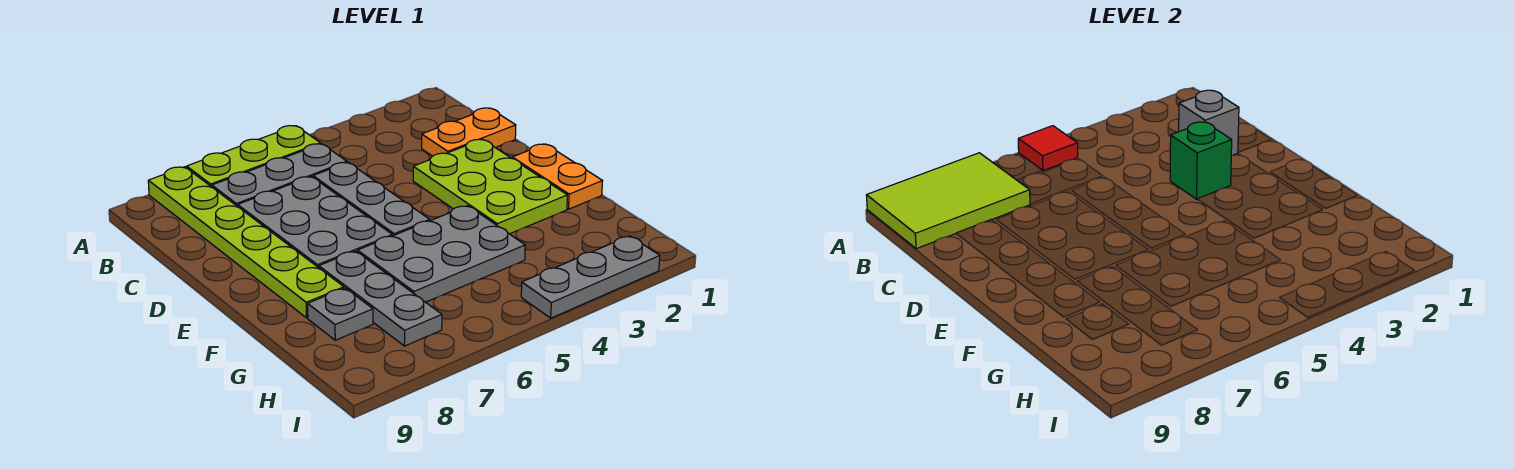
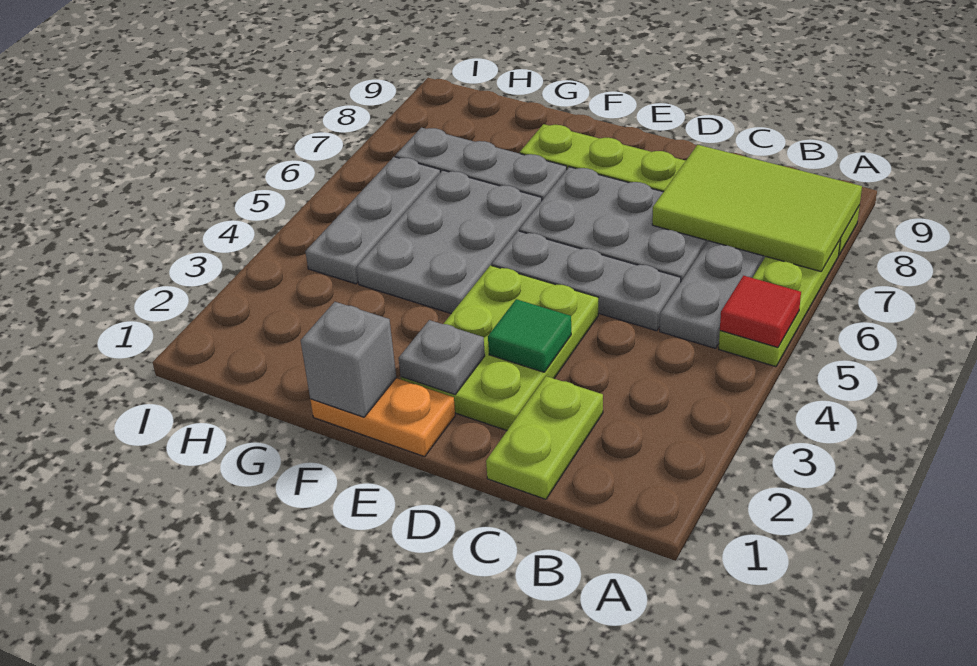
lime 2x3 tile [866,153,1030,249] -> lime 2x3 tile turned to [652,145,862,271]
orange 1x2 plate [422,108,516,156] -> lime 1x2 plate [486,376,603,499]
grey 1x1 brick [1179,90,1239,155] -> grey 1x1 brick moved to [301,302,396,417]
lime 2x3 plate [413,139,567,234] -> lime 2x3 plate turned to [401,265,598,430]
green 1x1 brick [1170,122,1232,199] -> green 1x1 tile [488,299,571,372]
grey 1x1 plate [308,288,373,340] -> grey 1x1 plate moved to [399,320,485,394]
grey 1x3 plate [521,236,660,318] -> grey 1x3 plate moved to [305,157,440,284]

